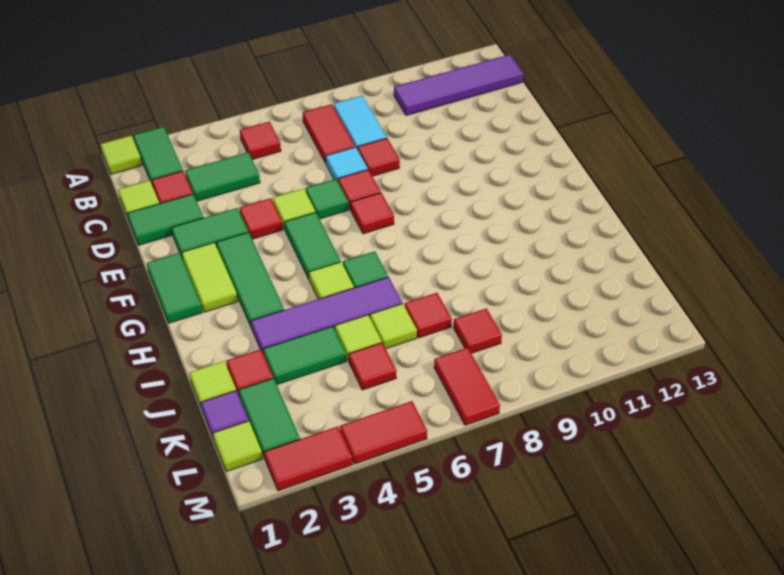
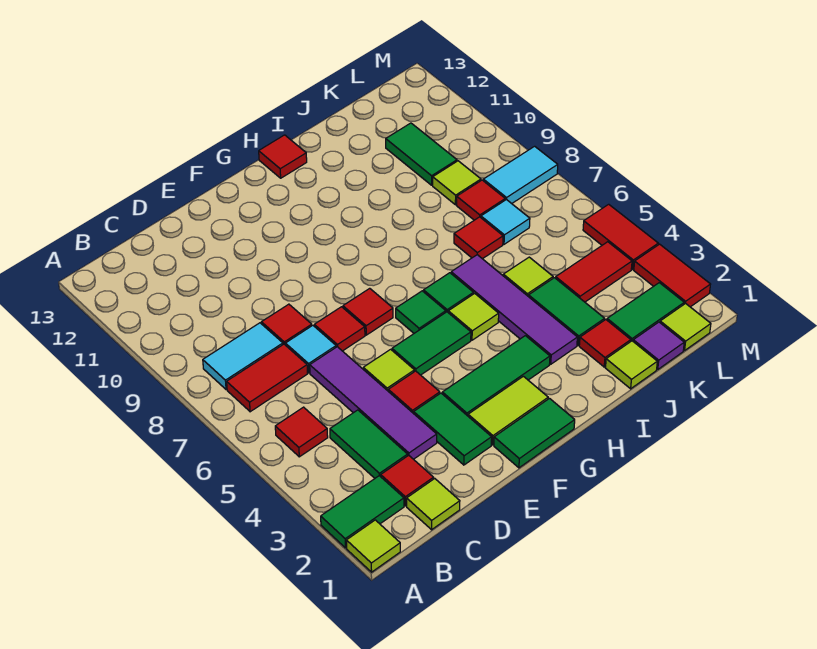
purple 1x4 tile [394,54,523,116] -> purple 1x4 tile moved to [310,347,437,459]
green 1x2 tile [127,194,203,245] -> green 1x2 tile moved to [386,123,457,185]
green 1x1 tile [305,179,349,219] -> green 1x1 tile moved to [396,291,446,333]
lime 1x1 tile [370,304,417,349] -> lime 1x1 tile moved to [433,161,481,205]
red 1x1 tile [349,343,396,390] -> red 1x1 tile moved to [259,135,307,178]
none -> cyan 1x1 tile [481,199,530,244]
red 1x2 tile [434,348,500,425] -> red 1x2 tile moved to [556,242,632,302]
none -> cyan 1x2 tile [483,146,558,204]

